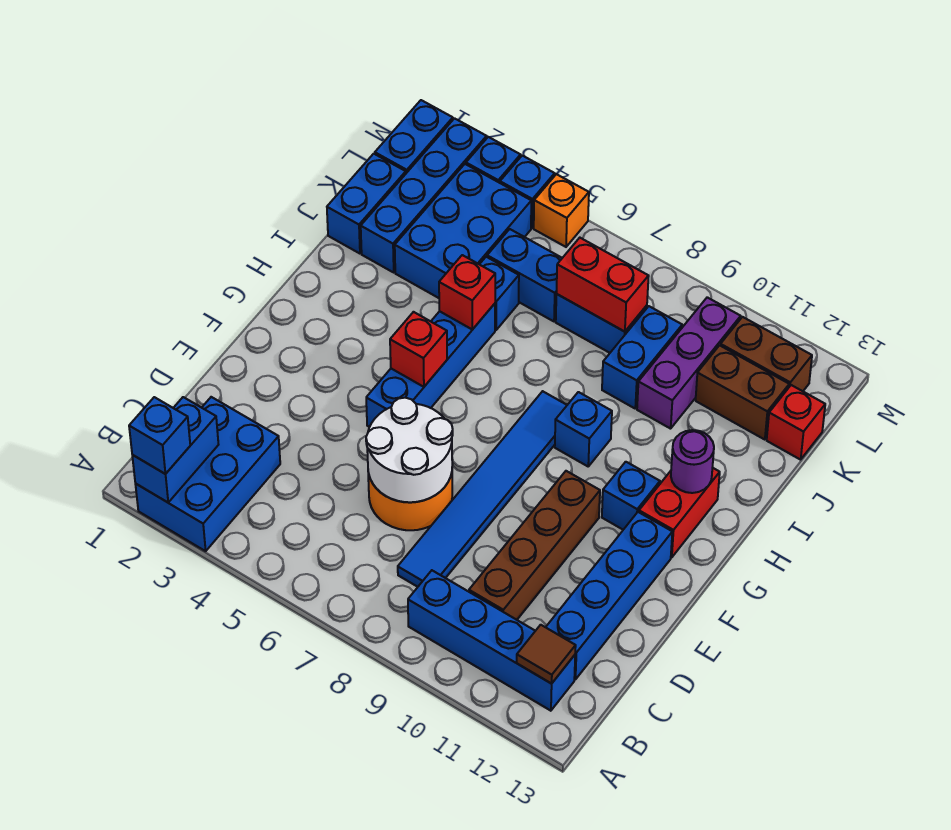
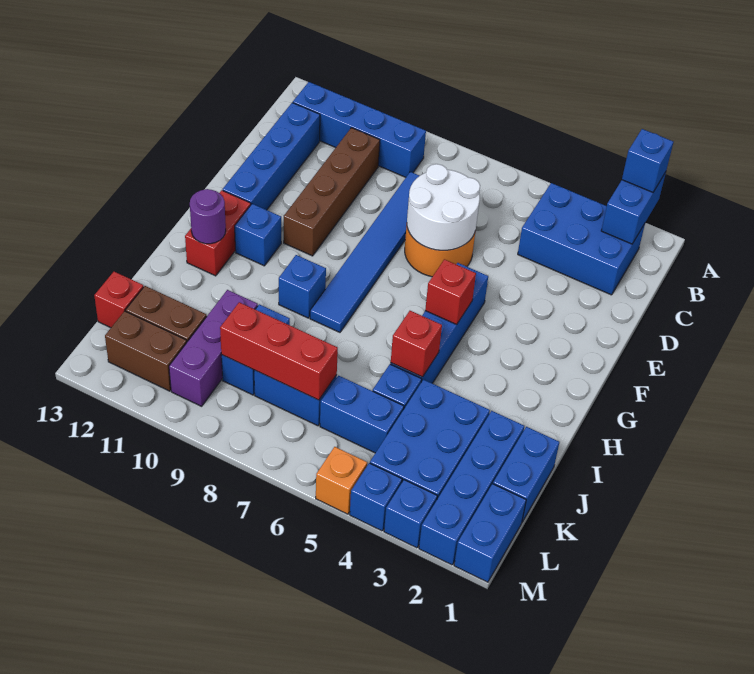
blue 2x3 brick [135,397,280,551] -> blue 2x3 brick turned to [518,183,645,295]
brown 1x1 tile [517,625,576,684] -> none
red 1x2 brick [556,238,649,332] -> red 1x3 brick [220,302,338,400]

